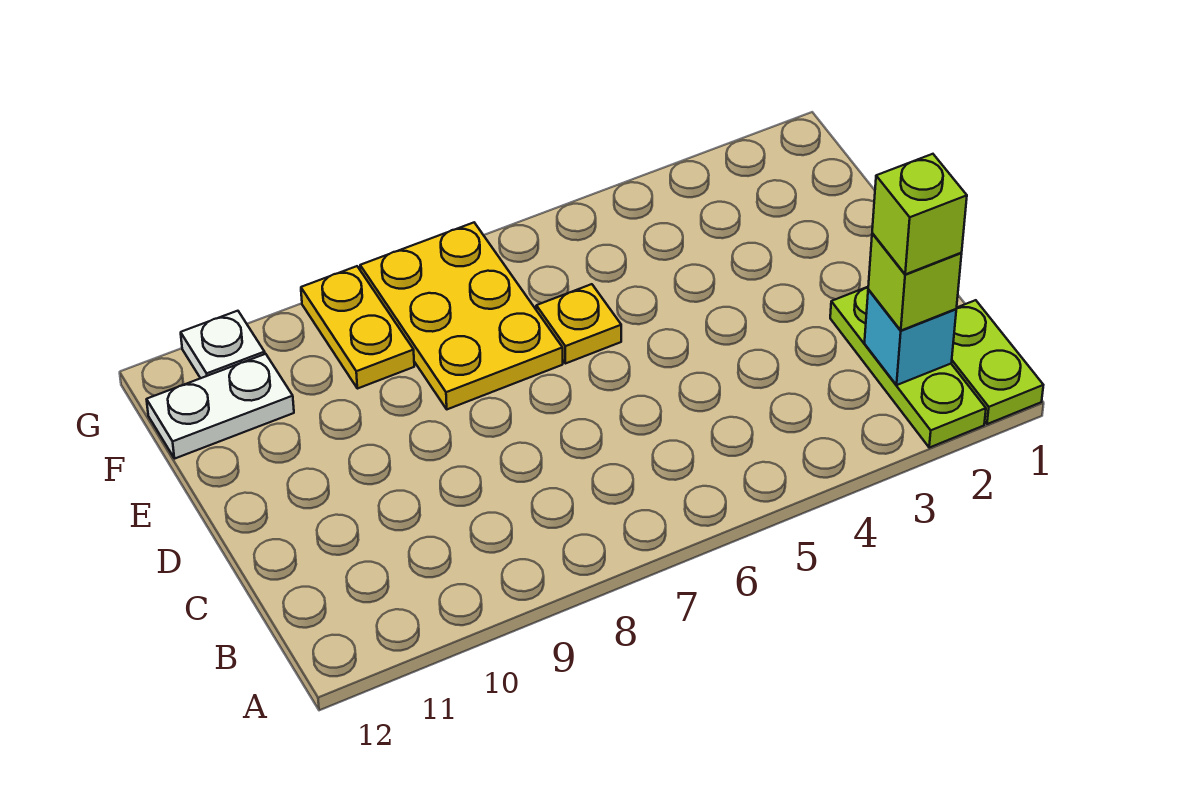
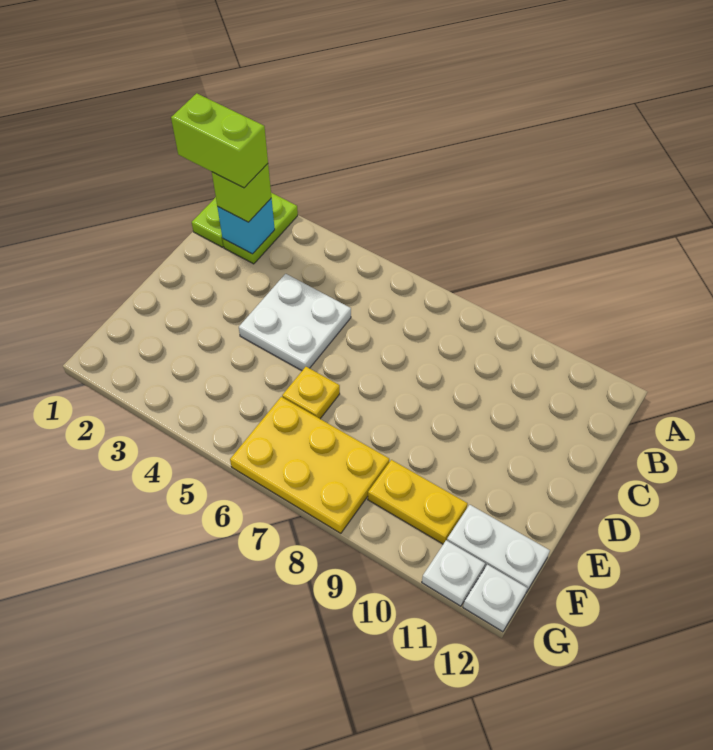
lime 1x3 plate [830,287,986,448] -> lime 1x2 plate [223,193,298,264]
lime 1x1 brick [872,154,967,274] -> lime 1x2 brick [171,93,268,188]
none -> white 2x2 plate [239,274,351,371]
yellow 2x3 plate [360,223,563,409] -> yellow 2x3 plate turned to [230,397,389,533]
yellow 1x2 plate [301,266,414,389] -> yellow 1x2 plate turned to [368,460,468,544]
none -> white 1x1 plate [463,565,527,632]

